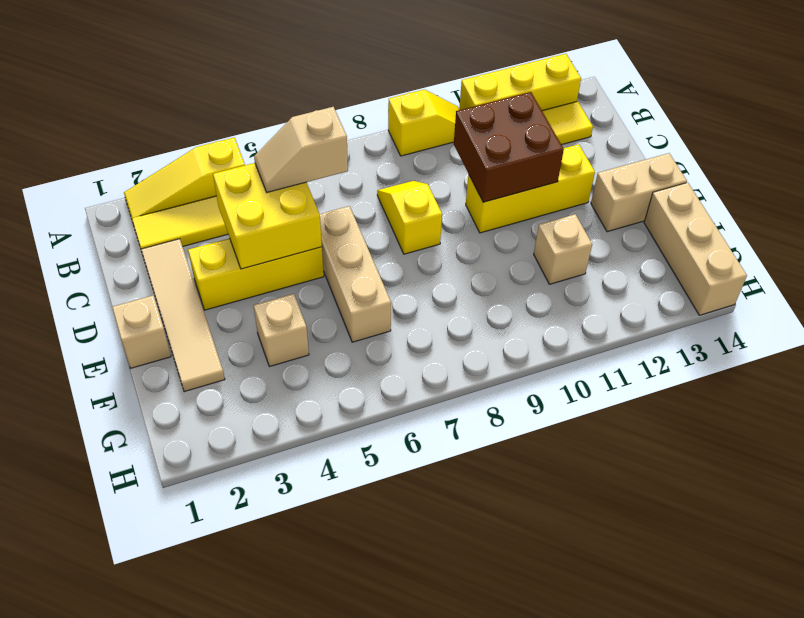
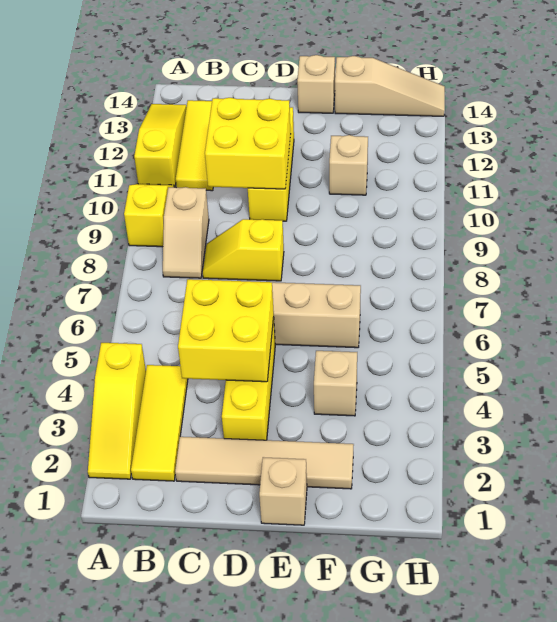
yellow 1x3 brick [459,54,581,111] -> yellow 1x3 slope [134,104,186,187]
tan 1x2 slope [254,107,348,192] -> tan 1x2 slope moved to [163,187,209,278]
brown 2x2 brick [454,92,564,202] -> yellow 2x2 brick [205,98,291,189]
tan 1x2 brick [591,153,687,232] -> tan 1x1 brick [297,55,335,113]
tan 1x3 brick [644,183,747,315] -> tan 1x3 slope [335,56,445,116]

